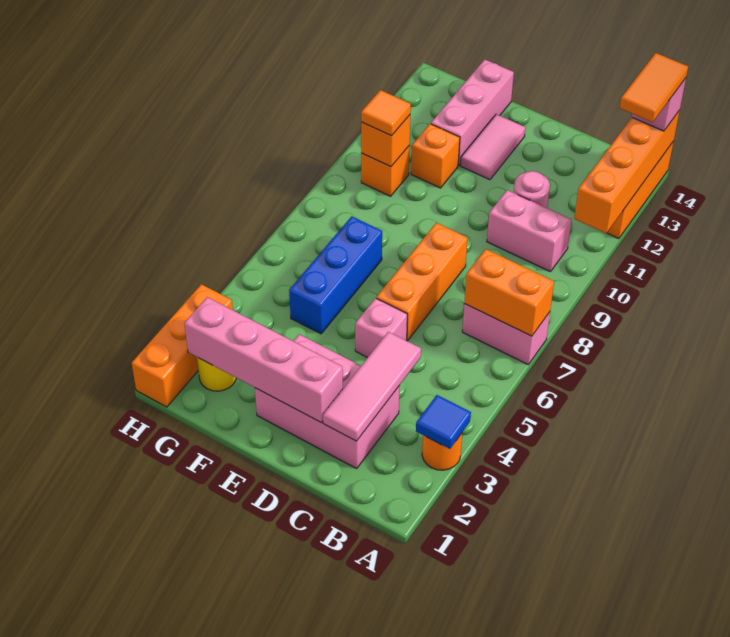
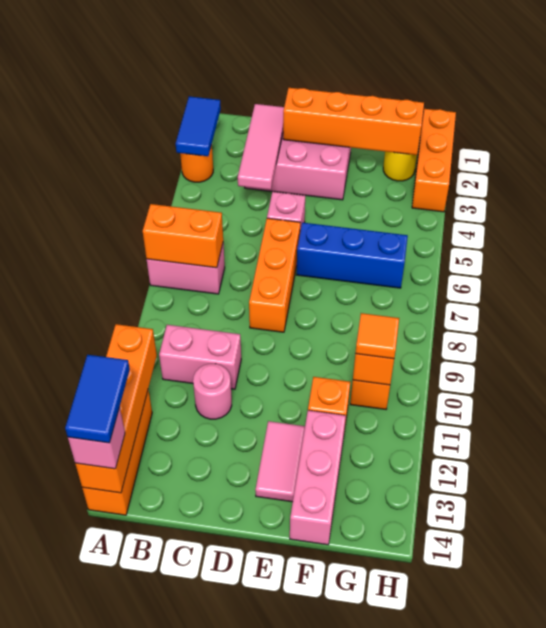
blue 1x1 tile [416,395,471,449] -> blue 1x2 tile [176,96,221,156]
orange 1x2 tile [620,53,688,122] -> blue 1x2 tile [65,355,130,443]
pink 1x4 brick [184,297,343,422] -> orange 1x4 brick [283,88,424,155]
blue 1x3 brick [289,216,382,334] -> blue 1x3 brick turned to [297,223,408,288]

